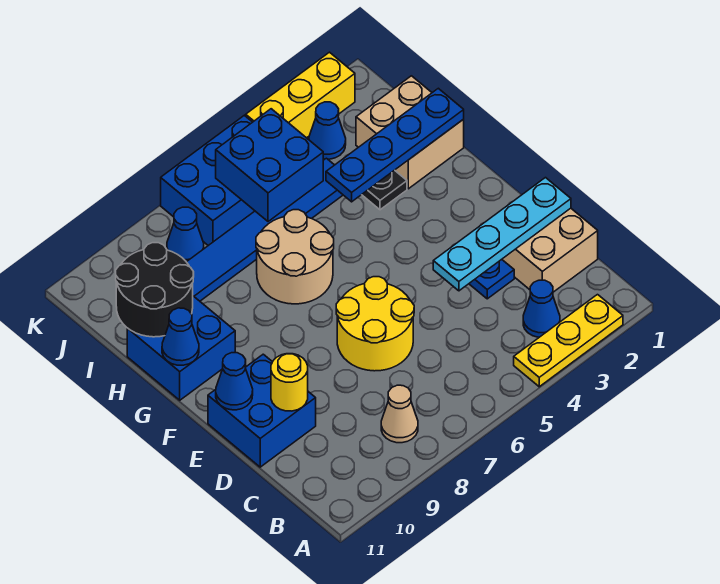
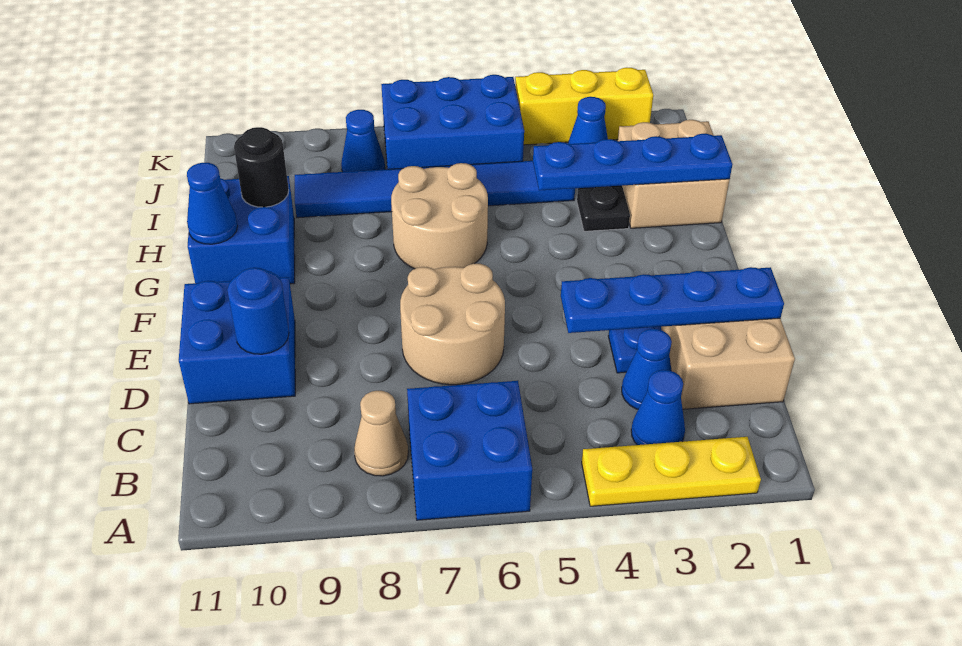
cyan 1x4 plate [433,178,571,291] -> blue 1x4 plate [561,267,784,333]
yellow 2x2 round brick [336,277,414,371] -> tan 2x2 round brick [400,263,505,385]
yellow 1x1 round brick [271,354,308,411] -> blue 1x1 round brick [227,268,289,354]
blue 1x1 cone [216,353,253,410] -> blue 1x1 cone moved to [622,329,672,409]
black 2x2 round brick [116,243,194,337] -> black 1x1 round brick [234,127,289,207]
blue 2x2 brick [216,109,323,221] -> blue 2x2 brick moved to [407,381,532,520]

